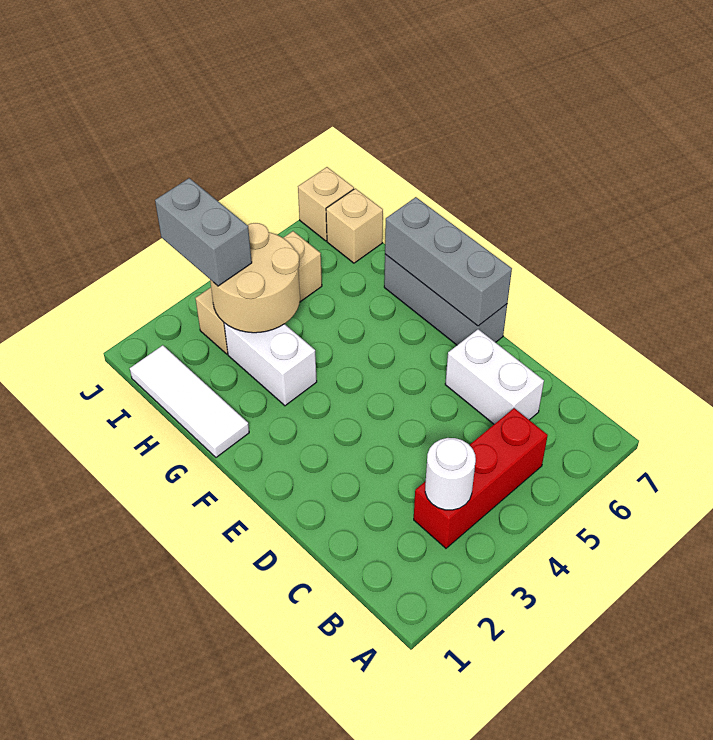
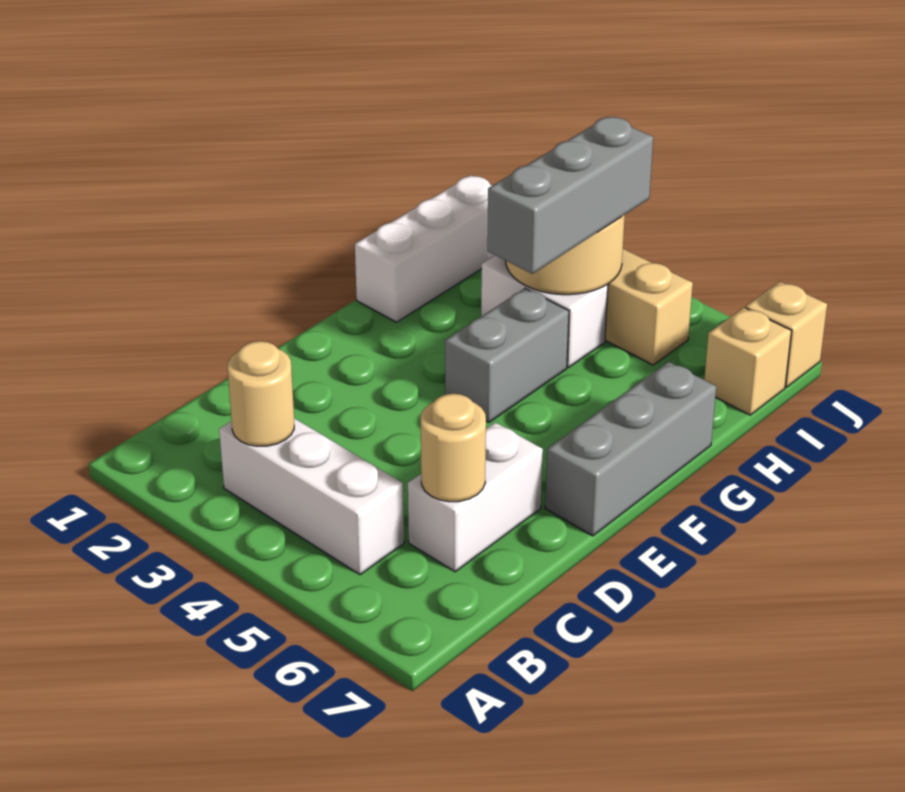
red 1x3 brick [414,408,548,548] -> white 1x3 brick [219,418,404,575]
white 1x1 round brick [425,438,476,510] -> tan 1x1 round brick [228,341,294,446]
none -> tan 1x1 round brick [421,394,486,502]
grey 1x3 brick [385,197,512,326] -> grey 1x3 brick moved to [487,117,653,274]
white 1x3 tile [130,345,249,457] -> white 1x3 brick [355,175,495,322]
white 1x2 brick [224,323,317,406] -> white 1x2 brick turned to [481,255,608,367]
grey 1x2 brick [155,178,252,286] -> grey 1x2 brick moved to [445,288,569,422]

